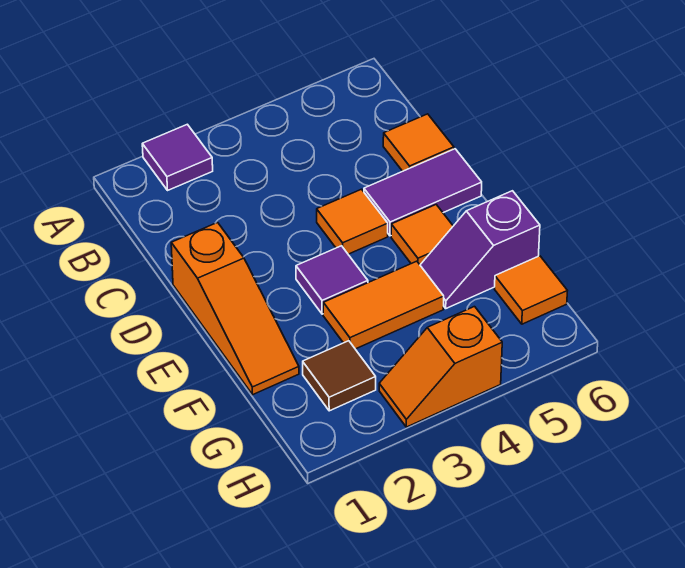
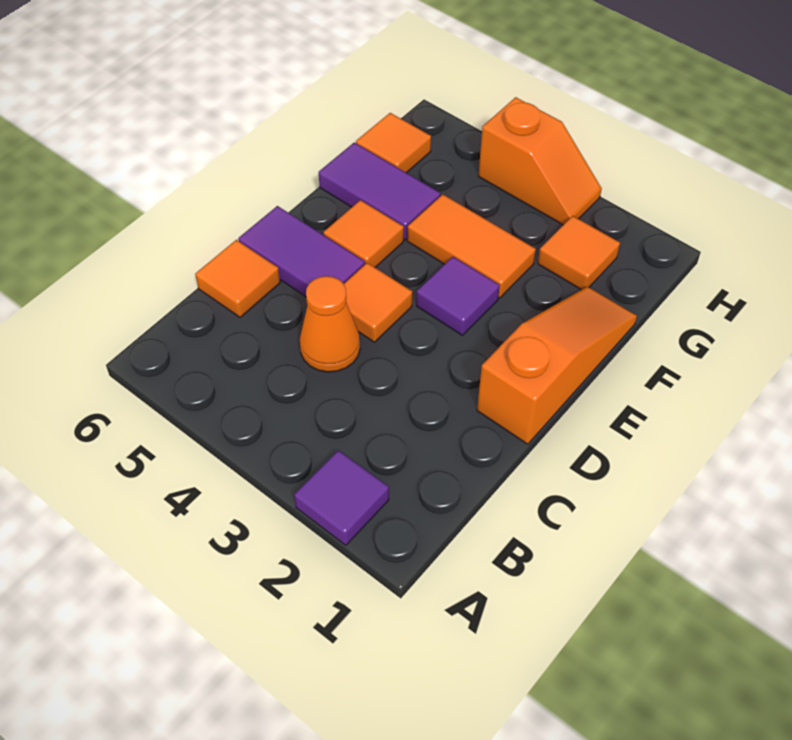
none -> orange 1x1 cone [300,276,360,372]
purple 1x2 slope [420,191,540,308] -> purple 1x2 tile [319,143,441,240]
brown 1x1 tile [303,341,376,411] -> orange 1x1 tile [538,216,620,290]

